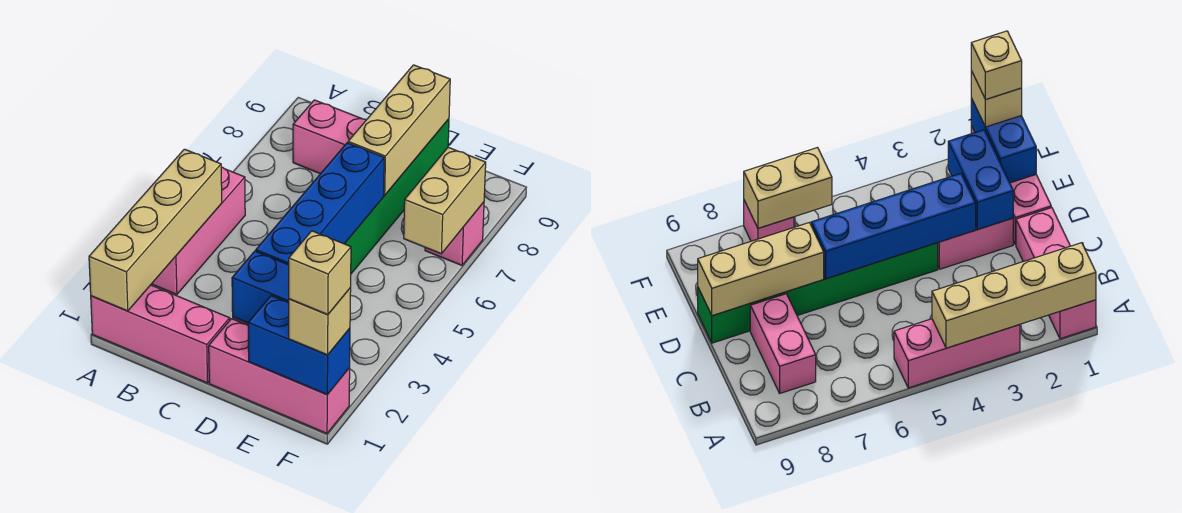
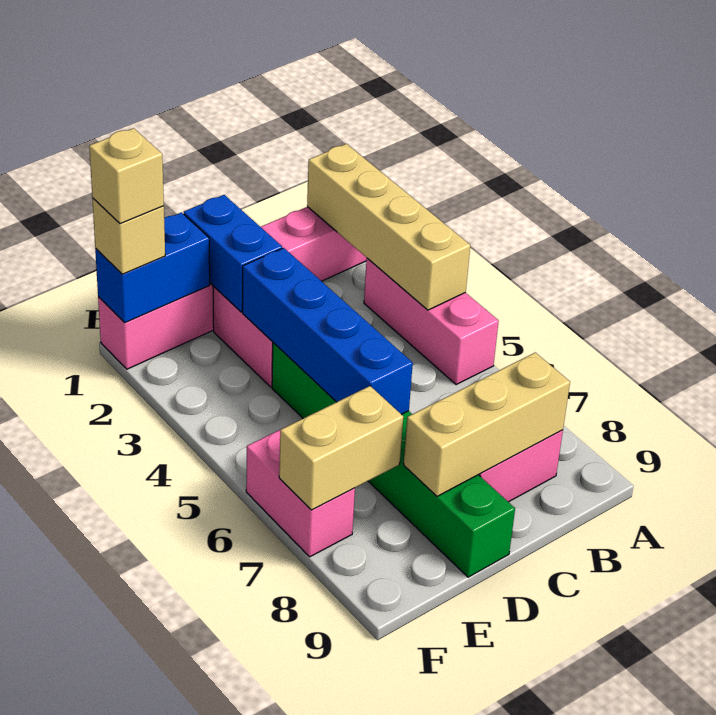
blue 1x2 brick [232,251,289,323] -> blue 1x2 brick turned to [184,195,282,312]
tan 1x3 brick [348,65,450,195] -> tan 1x3 brick turned to [404,353,570,496]
tan 1x2 brick [404,147,486,254] -> tan 1x2 brick turned to [279,386,403,510]
pink 1x1 brick [425,202,484,265] -> pink 1x2 brick [246,430,355,557]

